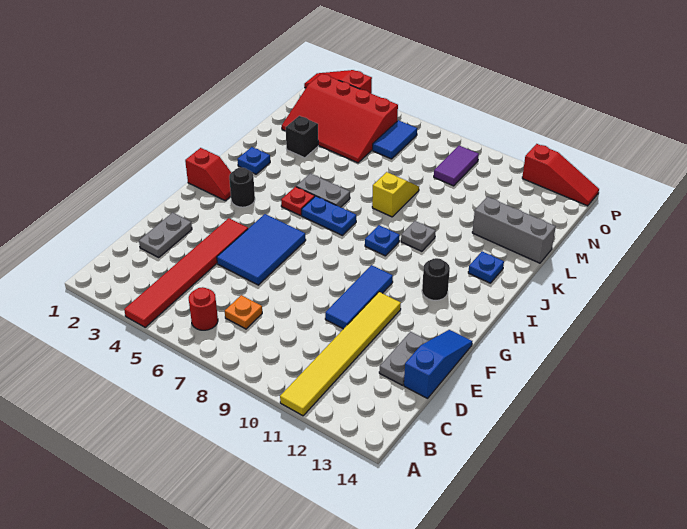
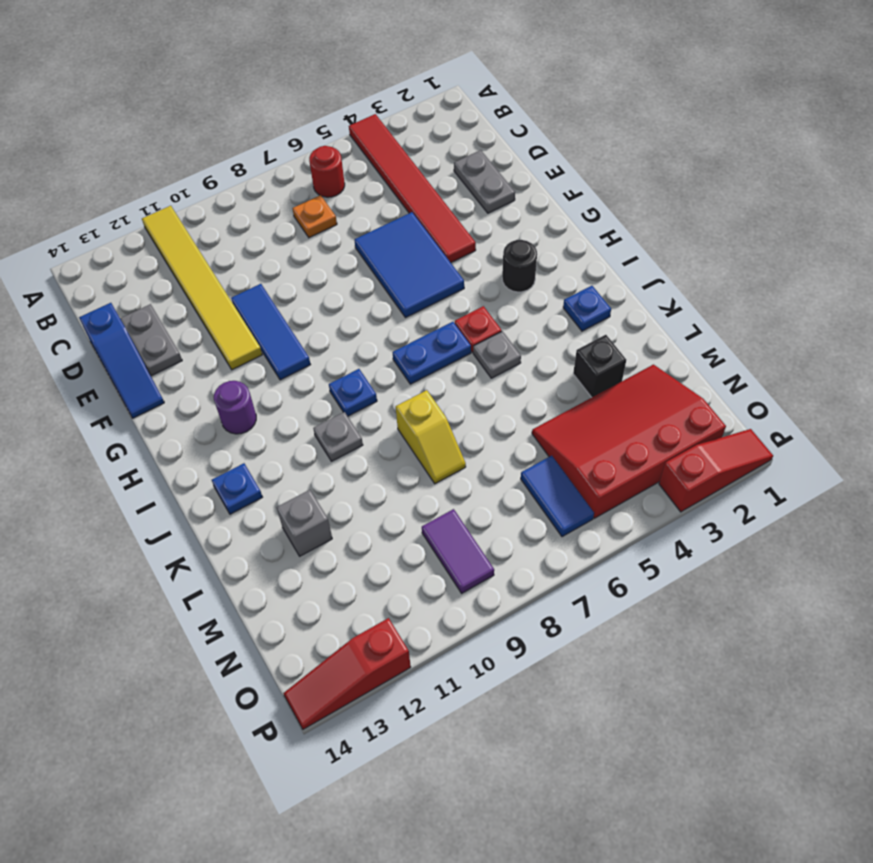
red 1x2 slope [185,148,231,201] -> none
black 1x1 round brick [422,258,450,300] -> purple 1x1 round brick [214,381,256,434]
grey 1x2 plate [296,173,350,207] -> grey 1x1 plate [473,331,521,378]
grey 1x3 brick [472,197,556,263] -> grey 1x1 brick [276,490,332,556]

